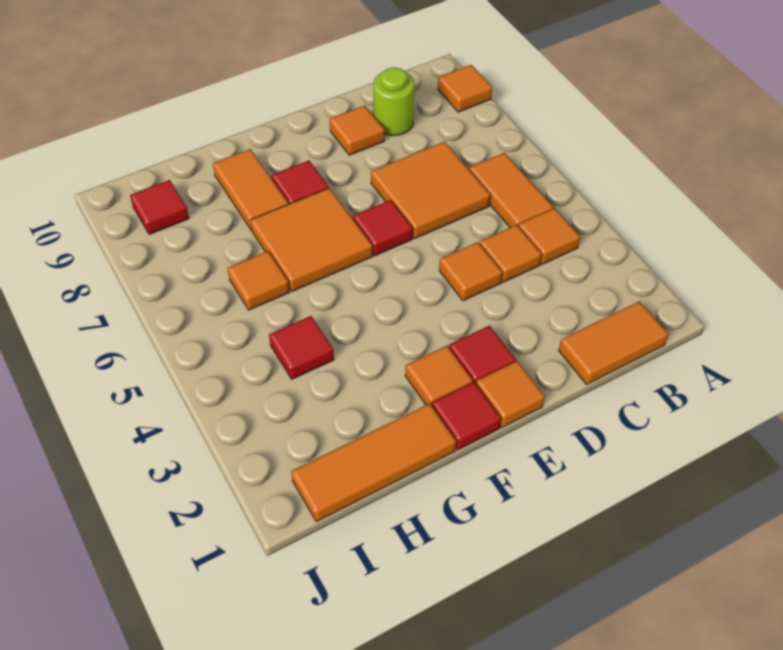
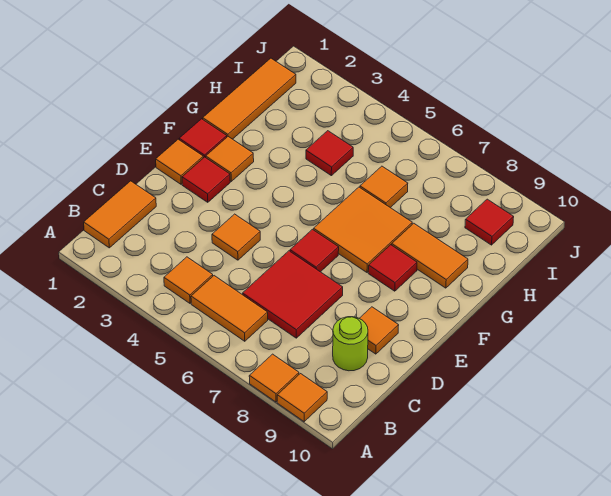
orange 1x1 tile [480,225,542,282] -> orange 1x1 tile moved to [249,354,299,402]
orange 2x2 tile [371,142,490,239] -> red 2x2 tile [243,251,343,338]

